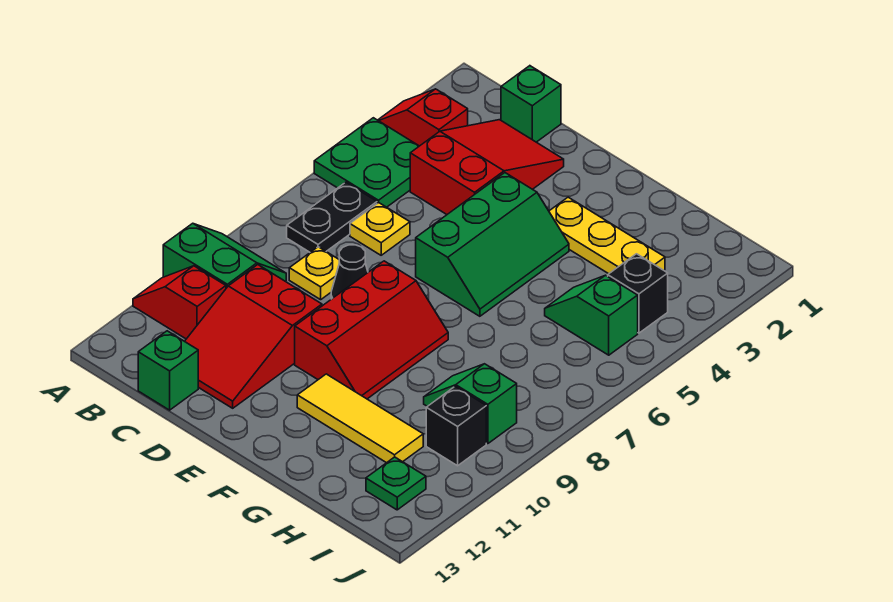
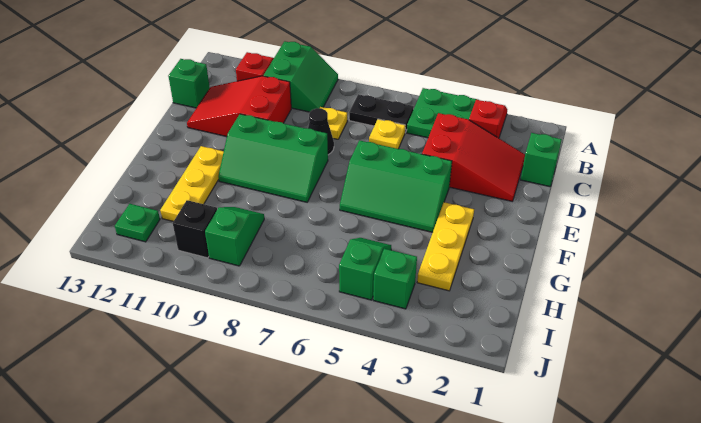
red 2x3 slope [295,261,448,399] -> green 2x3 slope [218,114,328,202]
yellow 1x3 tile [297,374,423,463] -> yellow 1x3 plate [160,146,224,221]
black 1x1 brick [608,254,668,333] -> green 1x1 brick [373,249,417,309]

